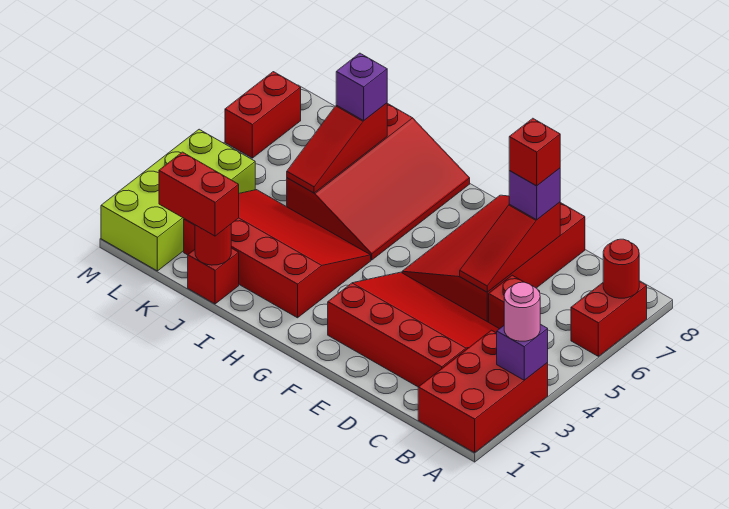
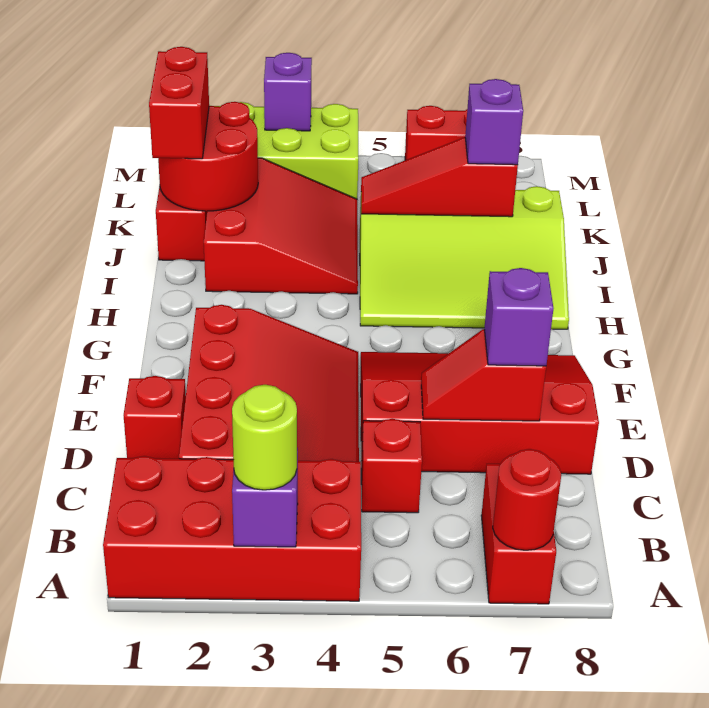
red 2x3 brick [418,330,548,453] -> red 2x4 brick [103,456,361,601]
pink 1x1 round brick [504,282,540,341] -> lime 1x1 round brick [232,385,297,490]
red 1x2 brick [571,281,647,356] -> red 1x2 brick turned to [481,464,556,604]
red 1x3 slope [460,202,560,292] -> red 1x2 slope [421,329,546,421]
red 1x1 brick [509,118,560,186] -> red 1x1 brick moved to [123,376,186,459]
red 3x4 slope [184,190,371,318] -> red 3x3 slope [204,158,358,294]
red 3x4 slope [287,103,470,260] -> lime 3x4 slope [360,186,569,329]
red 1x1 round brick [195,224,231,265] -> red 2x2 round brick [158,102,258,211]
none -> purple 1x1 brick [264,53,312,131]

